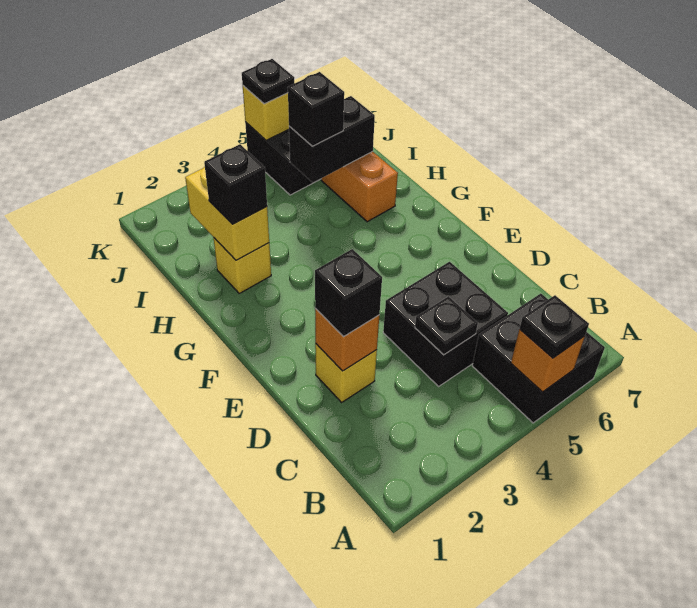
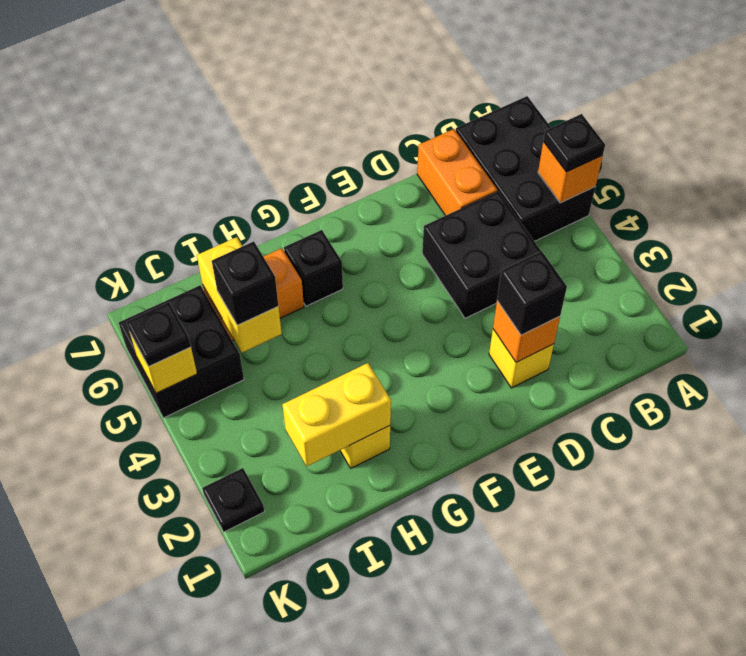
black 2x2 brick [473,294,605,423] -> black 2x3 brick [456,96,595,241]
black 1x1 plate [415,296,478,355] -> black 1x1 plate moved to [202,468,265,532]
none -> orange 1x2 brick [417,129,497,216]
black 1x1 brick [204,144,267,224] -> black 1x1 brick moved to [284,230,343,306]
black 1x2 brick [289,96,375,182] -> yellow 1x2 brick [197,237,282,353]

